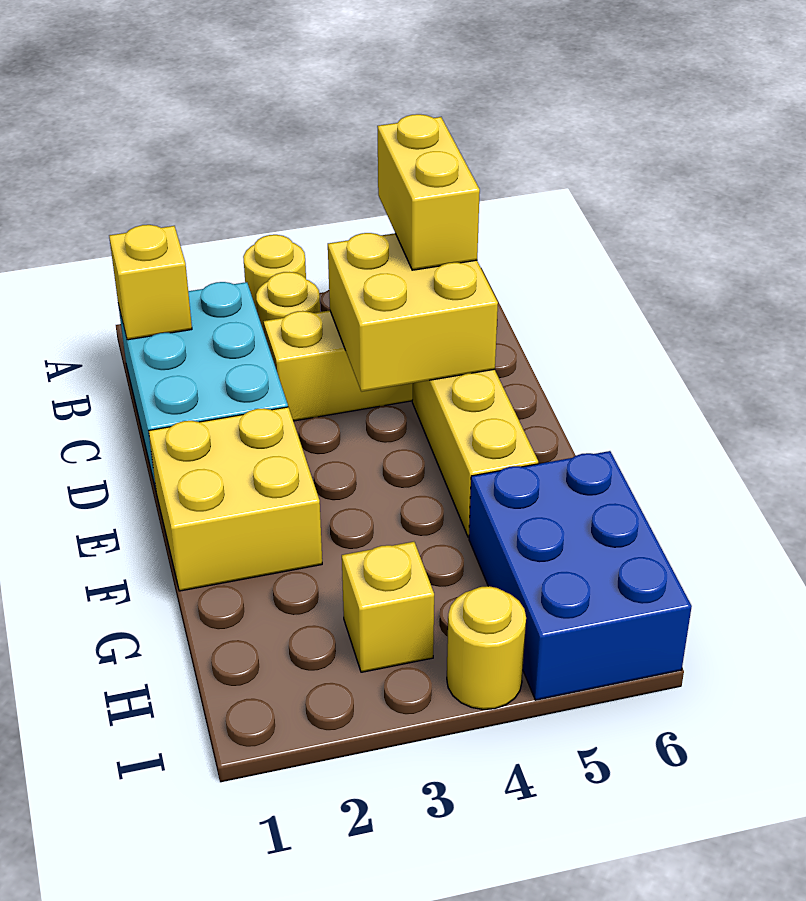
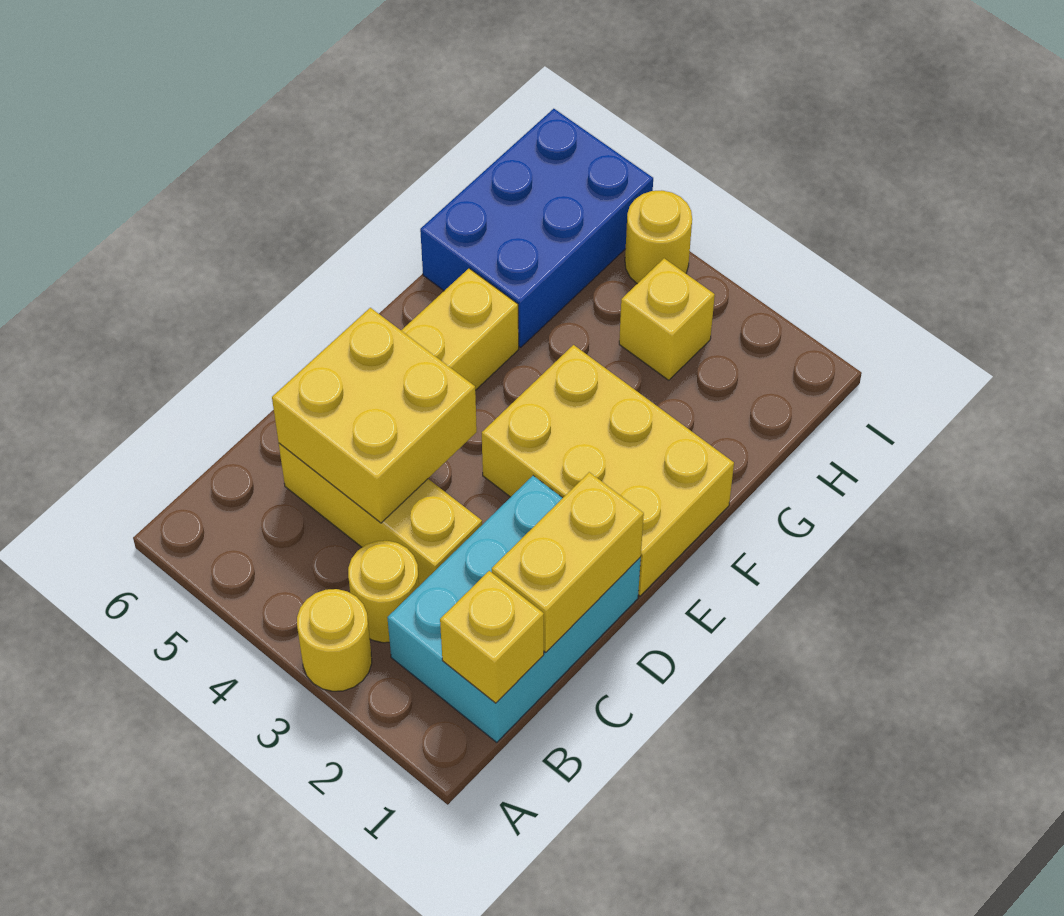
yellow 1x2 brick [377,114,480,270] -> yellow 1x2 brick moved to [492,472,644,652]
yellow 2x2 brick [148,407,322,591] -> yellow 2x3 brick [482,345,734,596]

